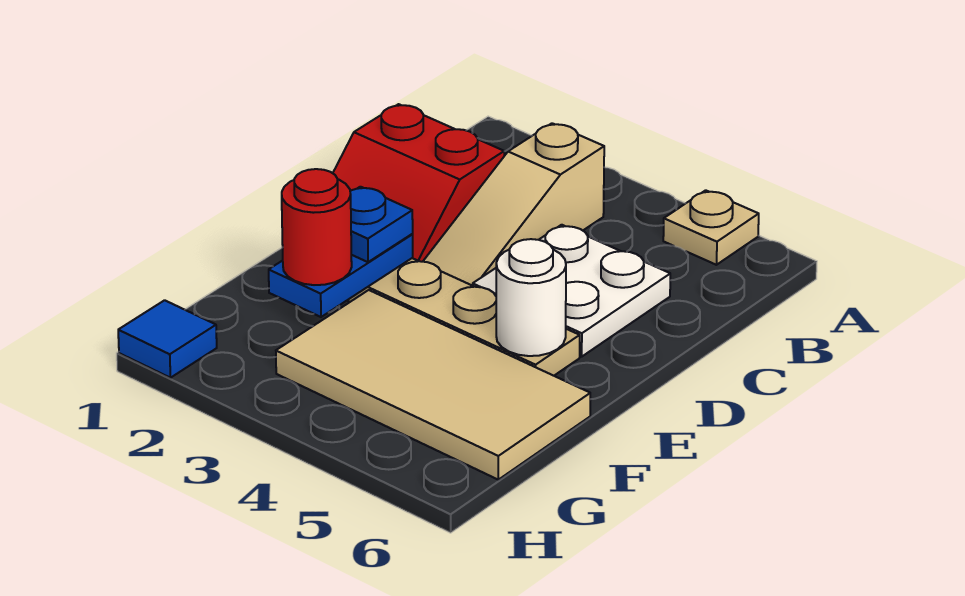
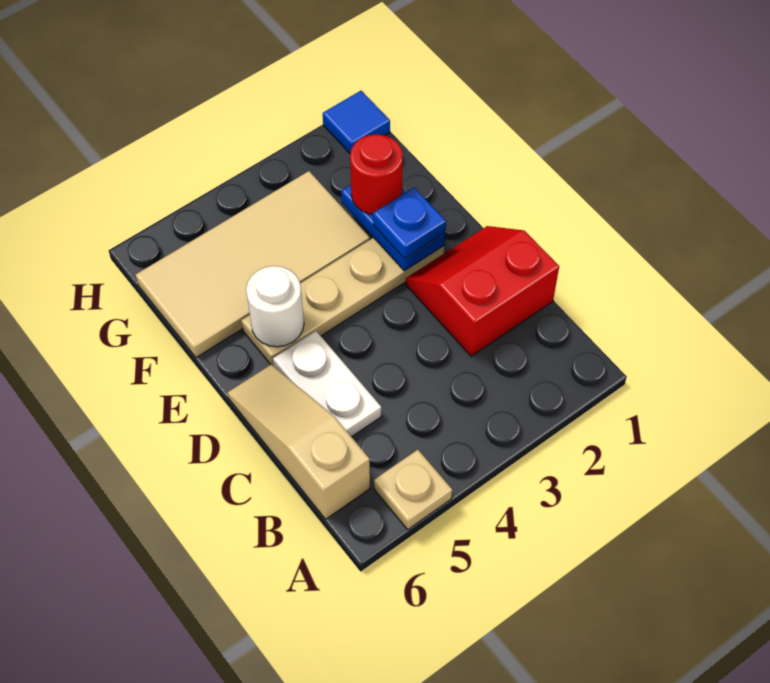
tan 1x3 slope [423,123,604,286] -> tan 1x3 slope moved to [227,364,370,519]
white 2x2 plate [473,225,670,357] -> white 1x2 plate [273,331,381,437]

